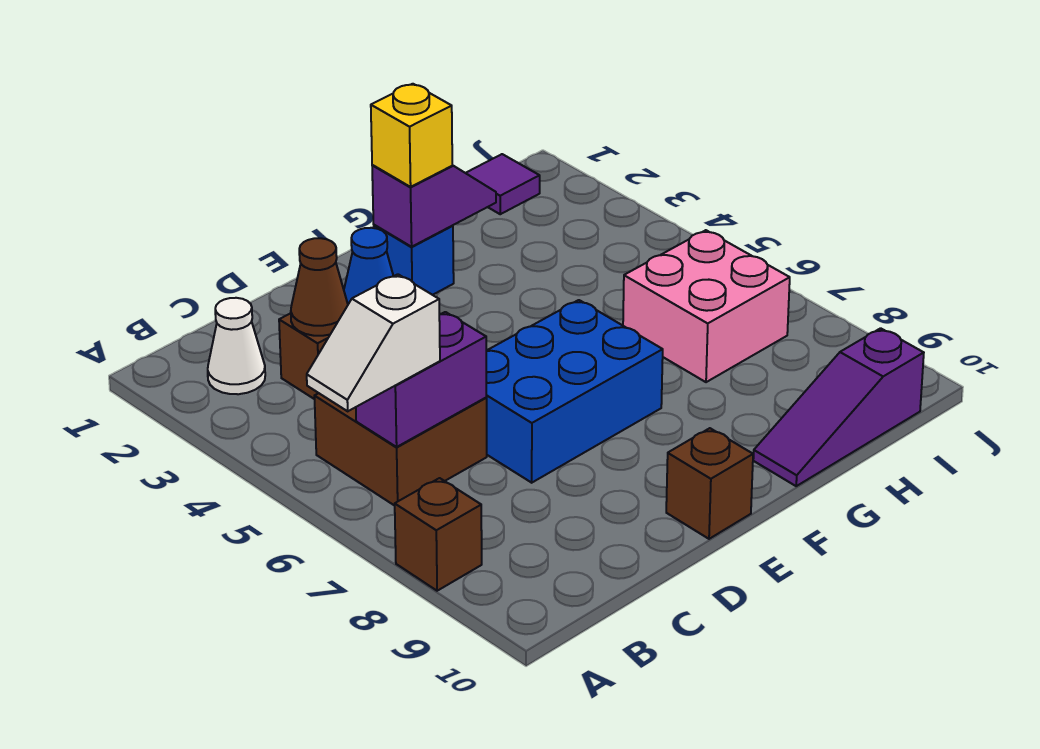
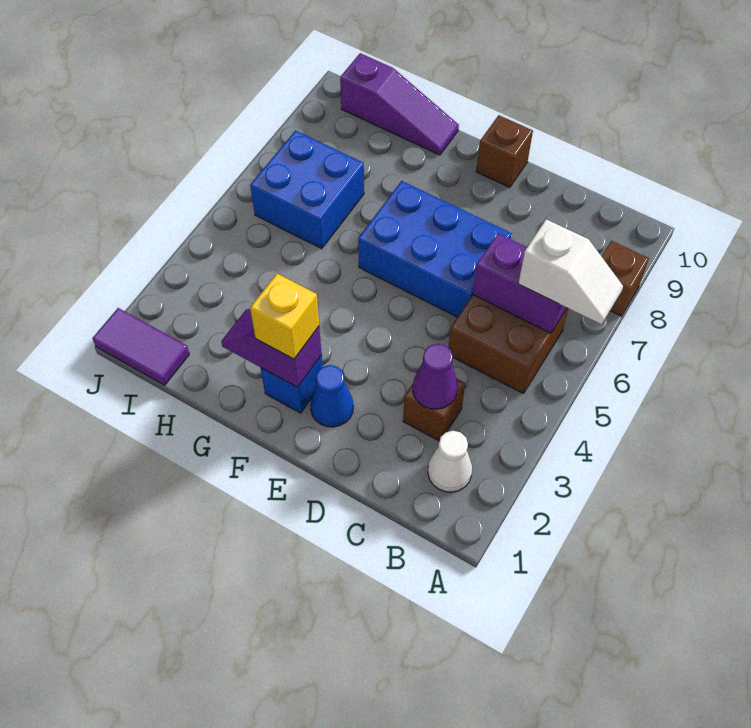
brown 1x1 cone [291,238,348,336] -> purple 1x1 cone [413,344,458,409]
pink 2x2 brick [623,230,790,382] -> blue 2x2 brick [250,130,364,249]
purple 1x1 tile [466,154,540,214] -> purple 1x2 tile [93,308,189,385]

